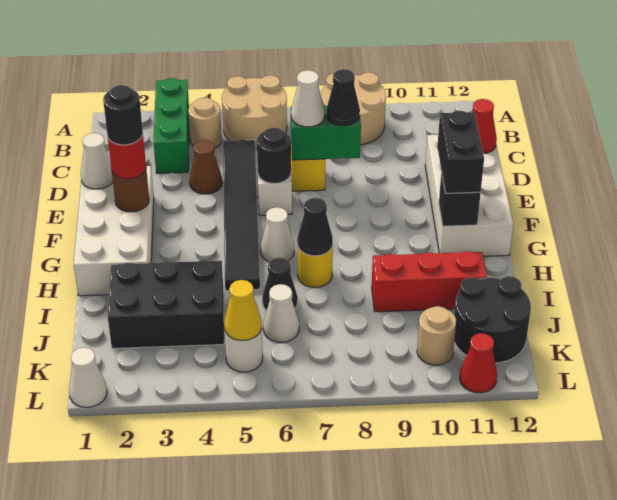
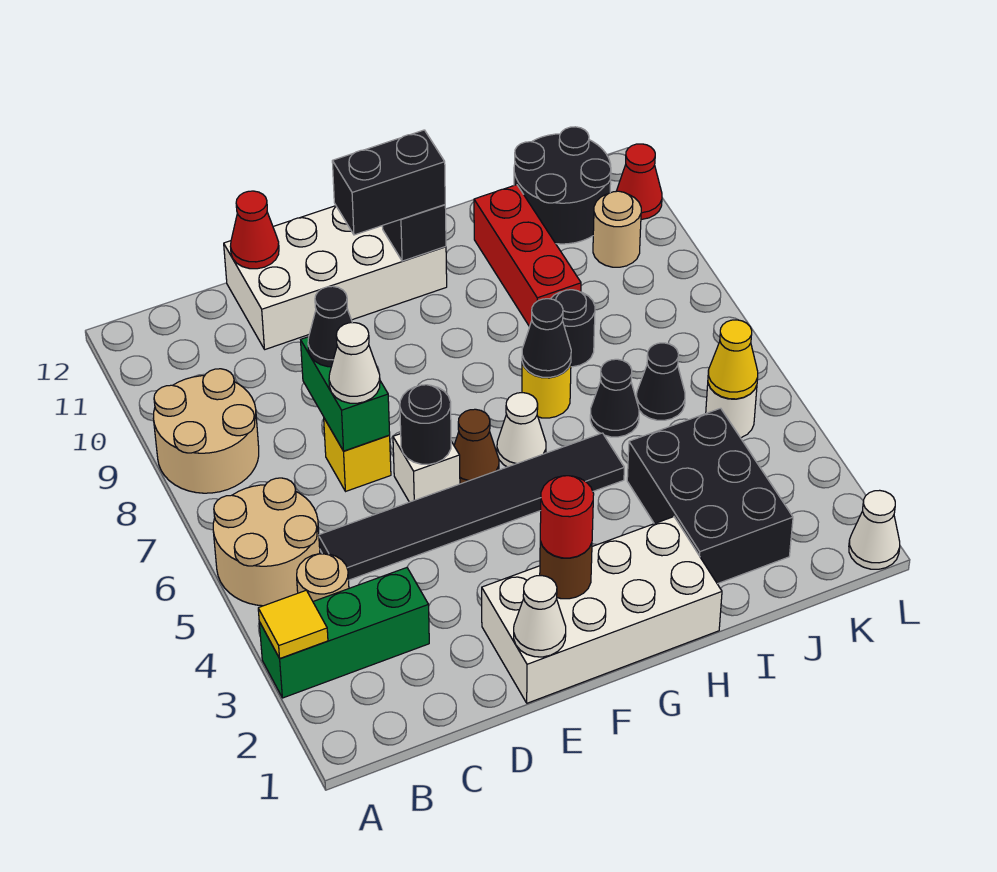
none -> yellow 1x1 tile [258,590,328,658]
brown 1x1 cone [190,140,222,194] -> brown 1x1 cone moved to [454,409,499,484]
black 1x1 round brick [103,85,143,145] -> black 1x1 round brick moved to [550,290,595,367]
white 1x1 cone [263,284,299,342] -> black 1x1 cone [637,343,685,420]

